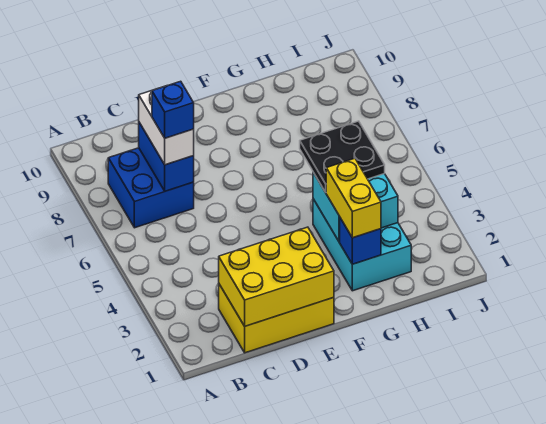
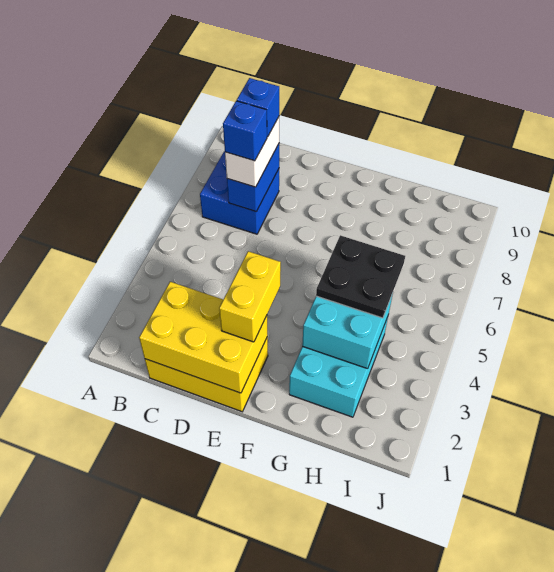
blue 1x1 brick [340,218,381,264] -> blue 1x1 brick moved to [237,78,279,137]
yellow 1x2 brick [326,158,381,238] -> yellow 1x2 brick moved to [219,251,281,342]

